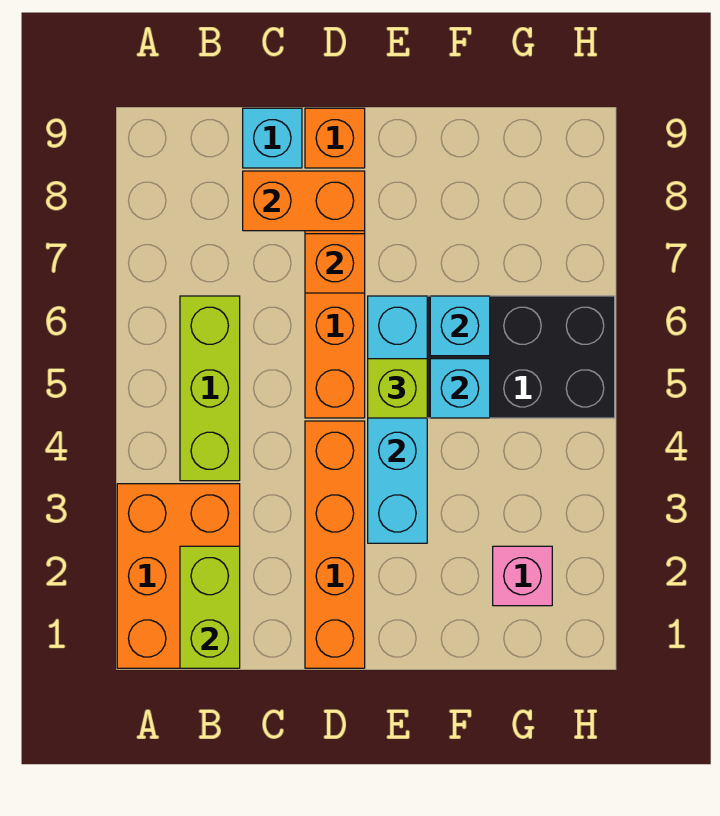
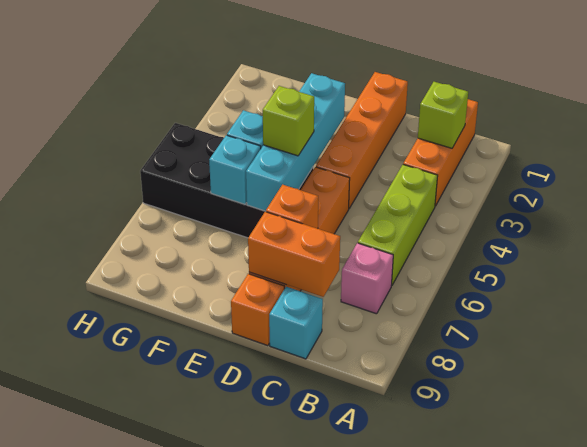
orange 2x3 brick [117,484,240,668] -> orange 1x3 brick [403,99,478,206]
lime 1x2 brick [180,546,240,668] -> lime 1x1 brick [418,82,468,148]
pink 1x1 brick [493,546,552,606] -> pink 1x1 brick moved to [341,243,393,314]

